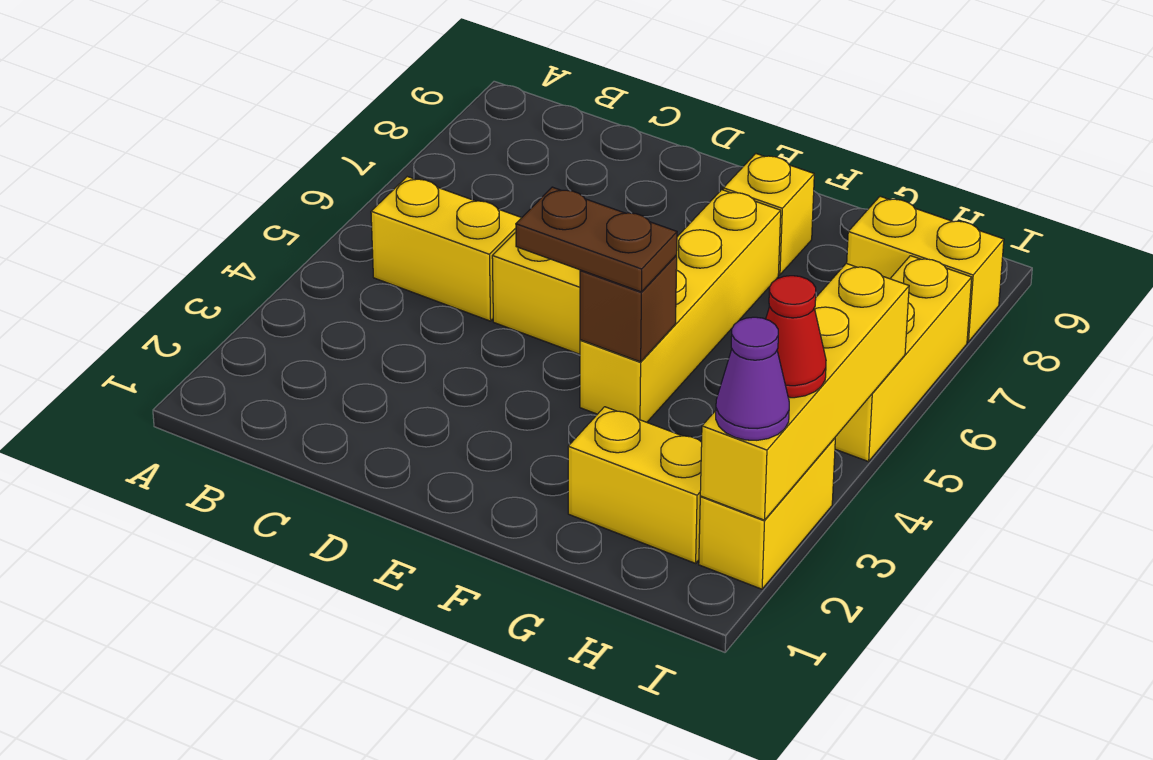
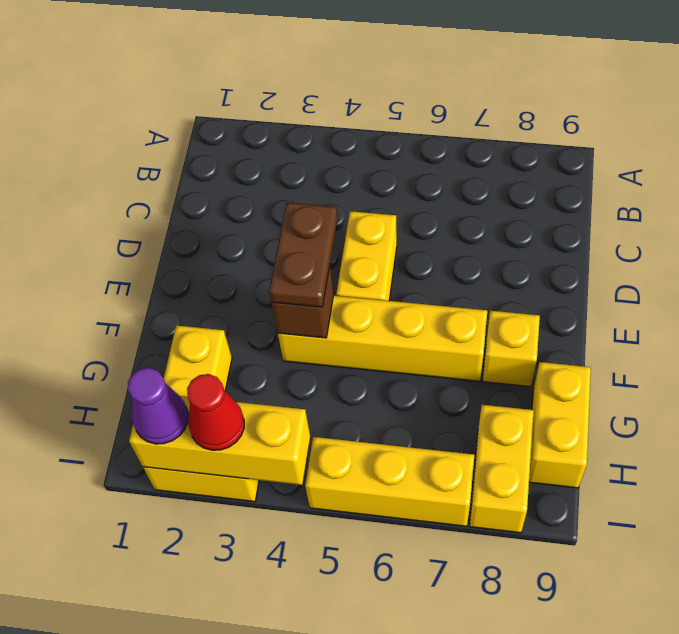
yellow 1x2 brick [371,177,521,321] -> yellow 1x2 brick moved to [529,362,591,488]
yellow 1x4 brick [700,263,909,520] -> yellow 1x3 brick [129,396,310,485]

